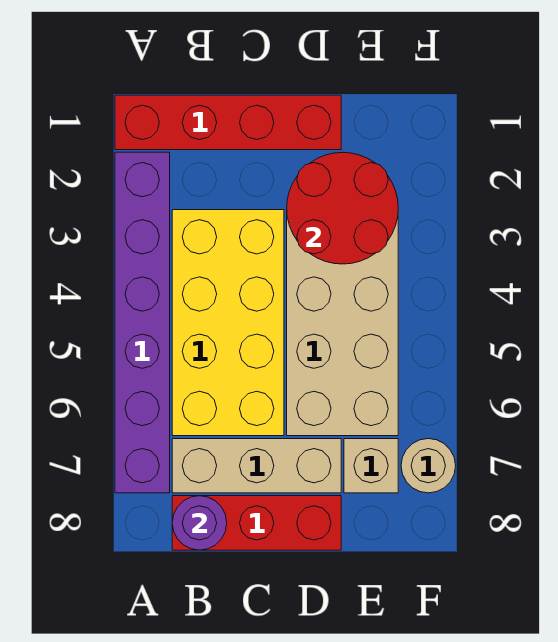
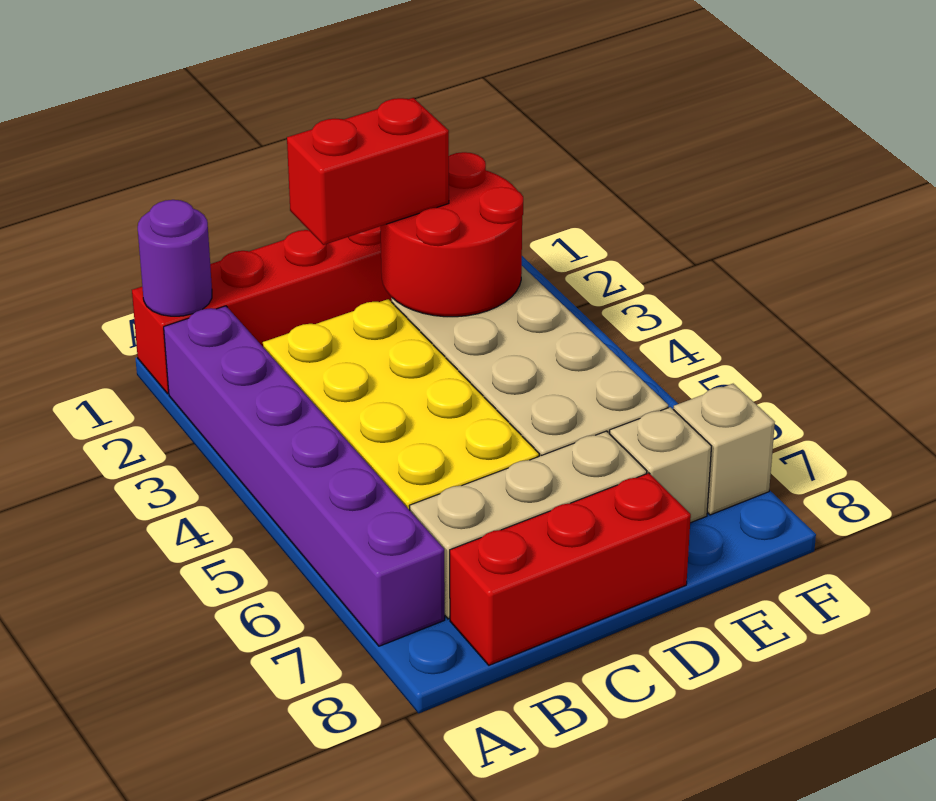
purple 1x1 round brick [172,496,227,550] -> purple 1x1 round brick moved to [138,200,212,316]
none -> red 1x2 brick [287,98,449,245]
tan 1x1 round brick [401,439,456,493] -> tan 1x1 brick [673,384,775,515]

